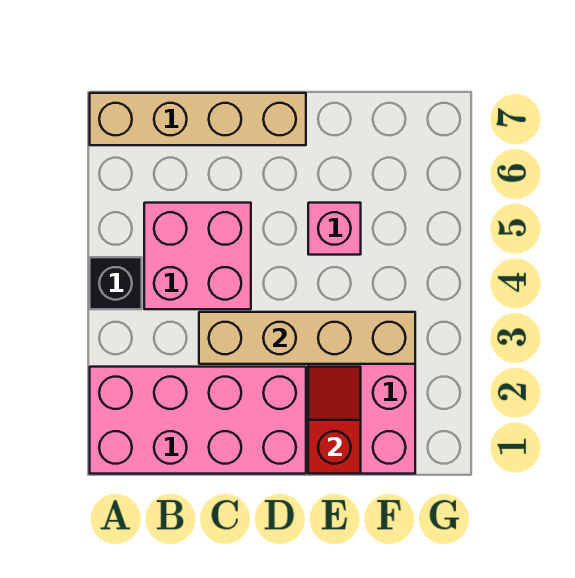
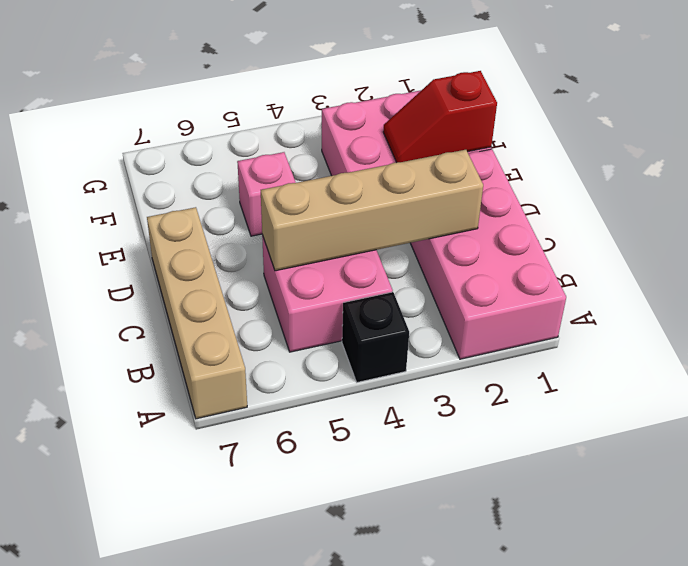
tan 1x4 brick [199,312,415,364] -> tan 1x4 brick turned to [261,150,483,271]

